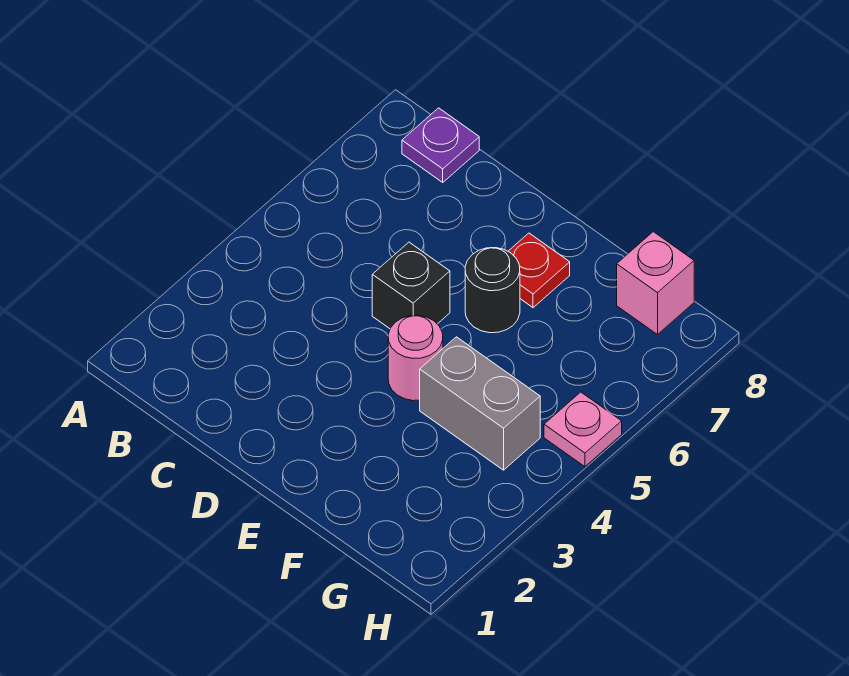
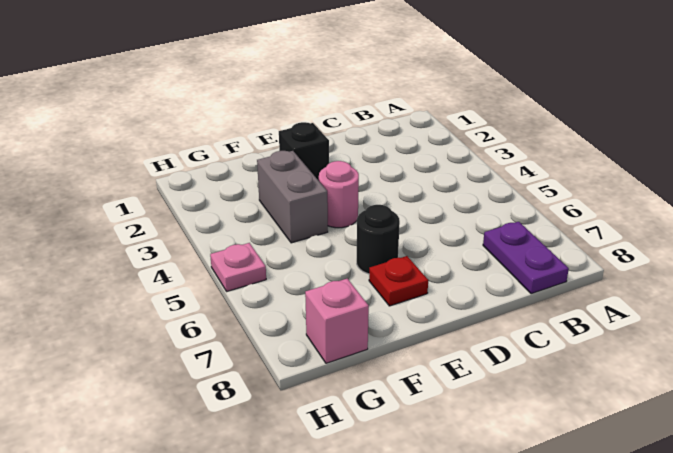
purple 1x1 plate [402,108,479,182] -> purple 1x2 plate [483,222,569,294]
black 1x1 brick [372,242,450,329] -> black 1x1 brick moved to [279,122,329,181]
grey 1x2 brick [420,337,540,470] -> grey 1x2 brick turned to [257,151,328,243]

